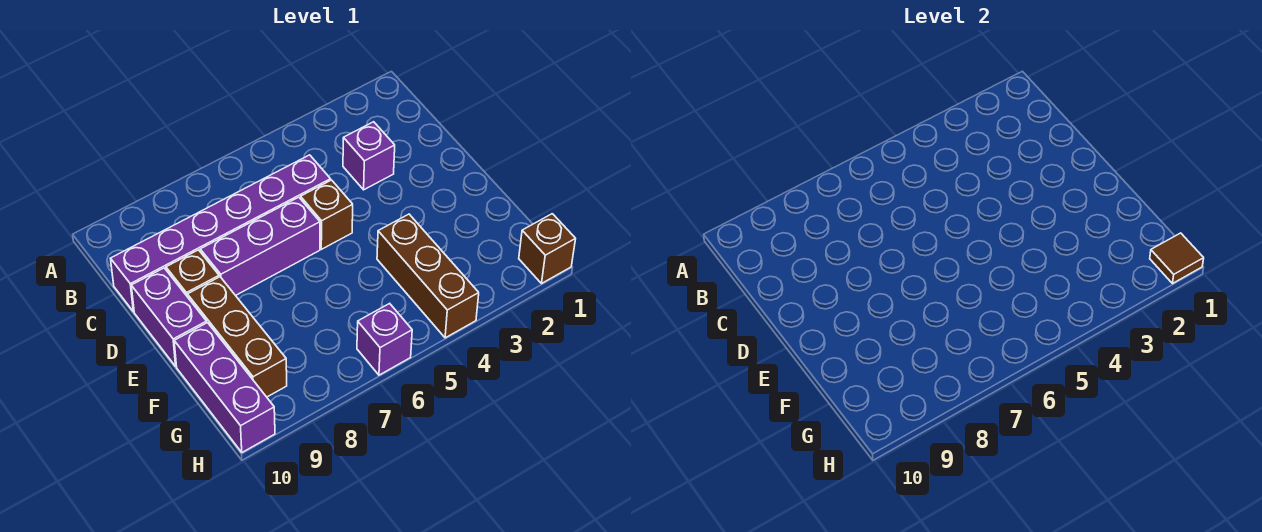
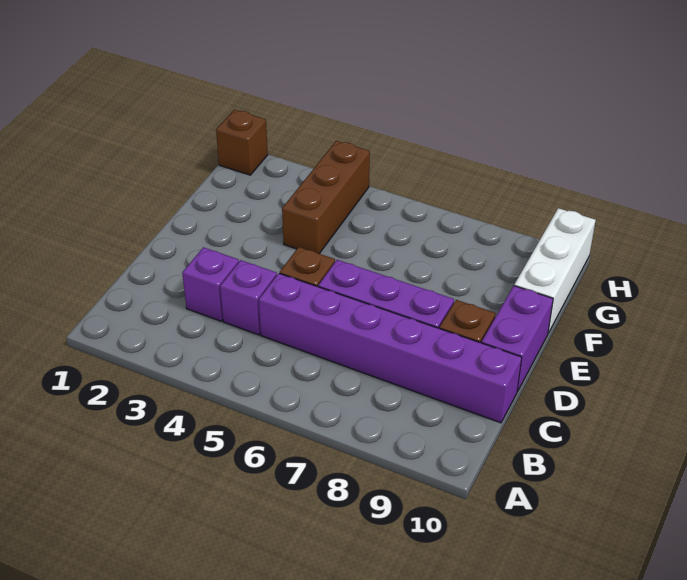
brown 1x3 brick [187,277,287,397] -> none
purple 1x3 brick [174,323,275,452] -> white 1x3 brick [514,208,596,333]
brown 1x1 tile [1150,233,1204,283] -> none
purple 1x1 brick [357,303,412,375] -> purple 1x1 brick moved to [220,260,277,335]

